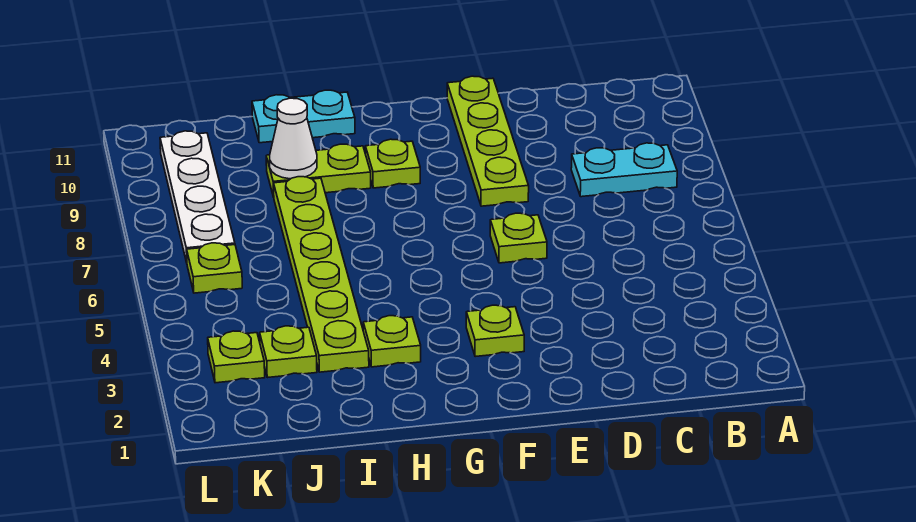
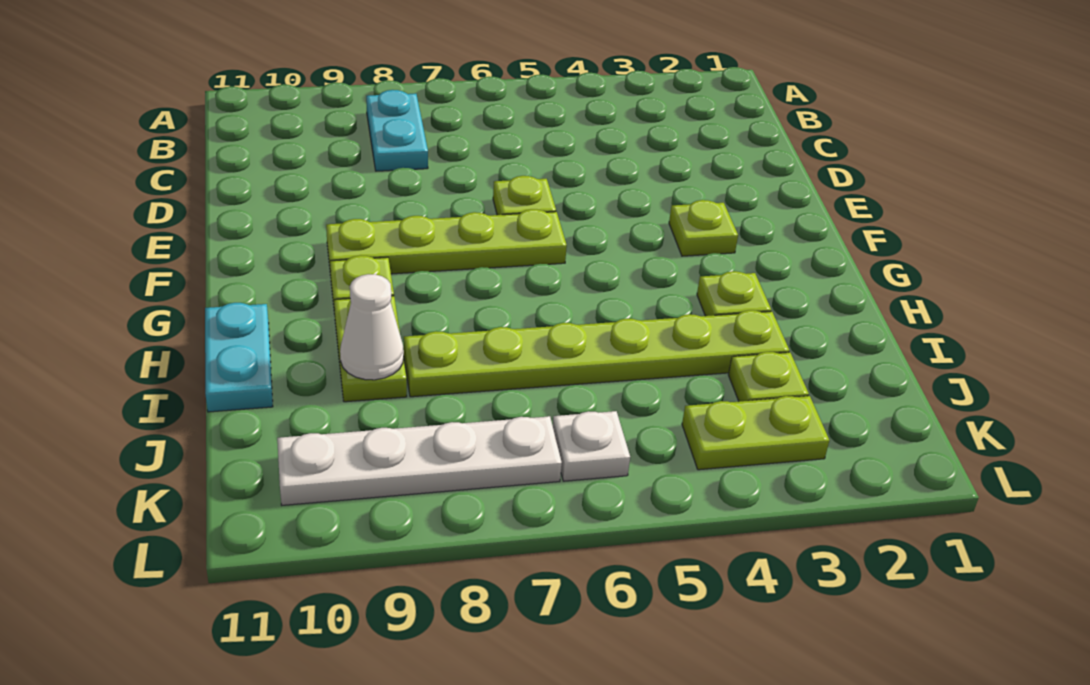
lime 1x4 plate [447,76,529,206] -> lime 1x4 plate moved to [326,209,567,275]
lime 1x1 plate [208,331,265,383] -> lime 1x2 plate [682,396,829,470]
lime 1x1 plate [187,243,242,293] -> white 1x1 plate [553,411,630,481]

